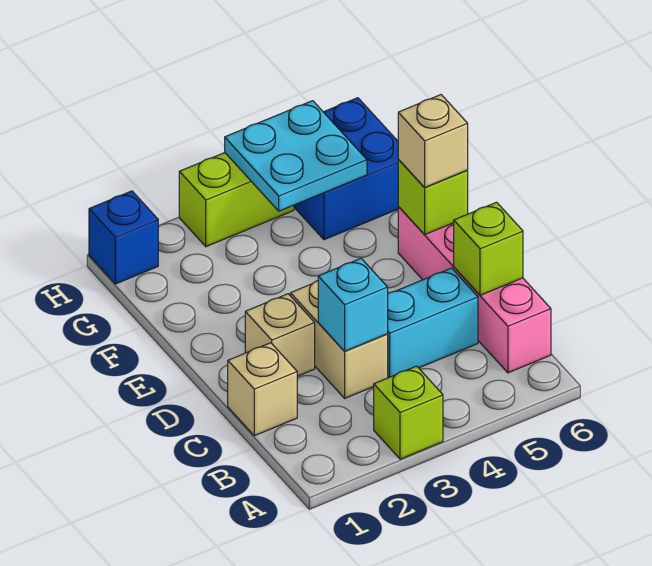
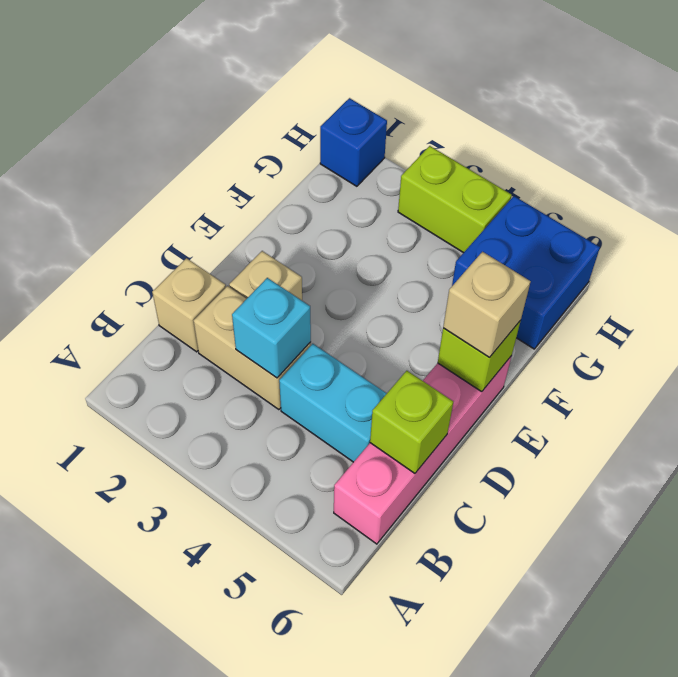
lime 1x1 brick [374,366,443,459] -> none
tan 1x2 brick [290,281,388,398] -> tan 1x2 brick turned to [194,286,311,410]
cyan 2x2 plate [225,101,367,211] -> none

